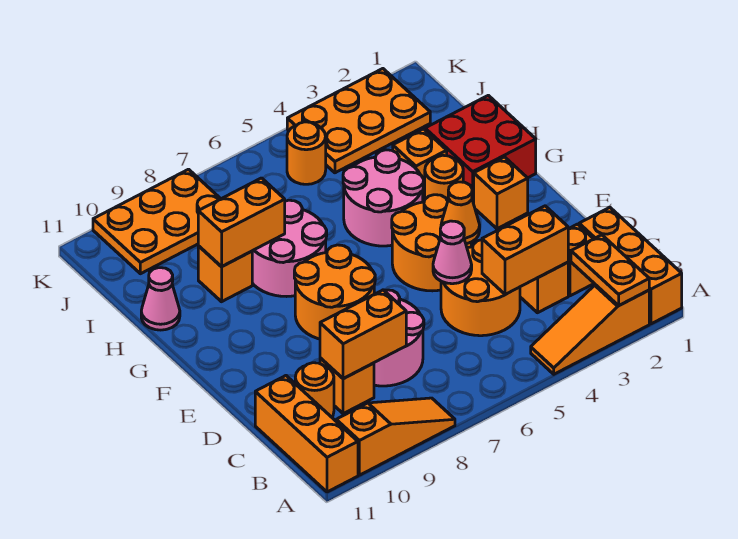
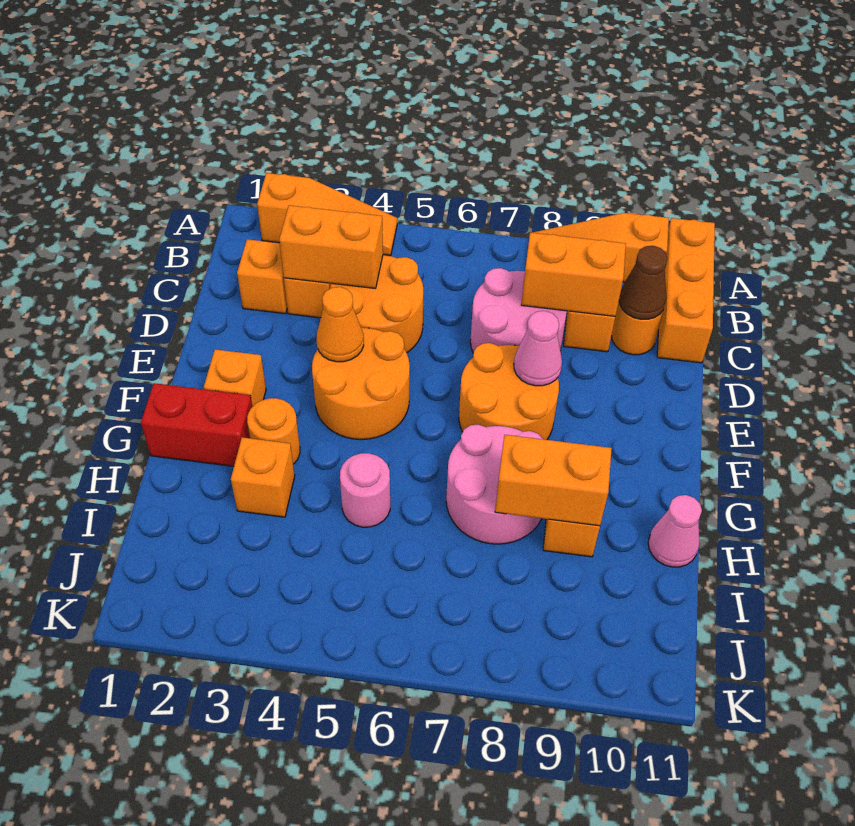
orange 1x3 brick [579,207,682,324] -> none
orange 1x2 plate [571,235,649,305] -> none
none -> brown 1x1 cone [619,246,668,319]
pink 1x1 cone [433,221,472,284] -> pink 1x1 cone moved to [514,311,562,386]
red 2x2 brick [425,95,536,203] -> red 1x2 brick [141,383,252,466]
pink 2x2 round brick [343,150,424,246] -> pink 1x1 round brick [340,453,390,527]
orange 2x3 plate [287,69,430,173] -> none
orange 1x1 round brick [287,122,326,184] -> none
orange 2x3 plate [93,169,220,274] -> none

